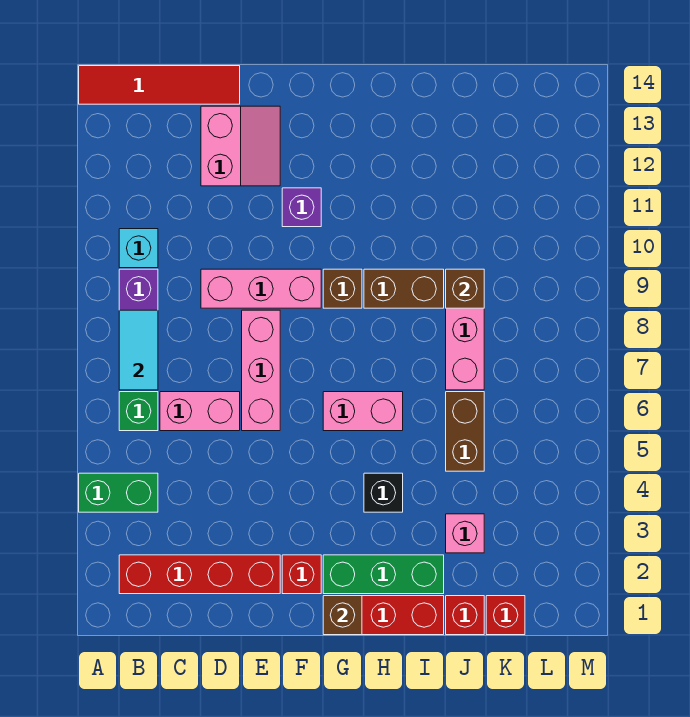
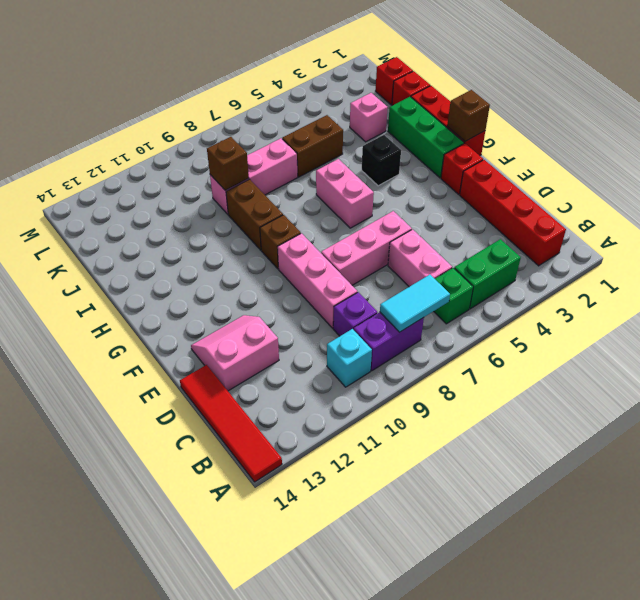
green 1x2 brick [79,473,158,512] -> green 1x2 brick turned to [454,239,521,309]
purple 1x1 brick [282,188,321,227] -> purple 1x1 brick moved to [333,292,377,336]

